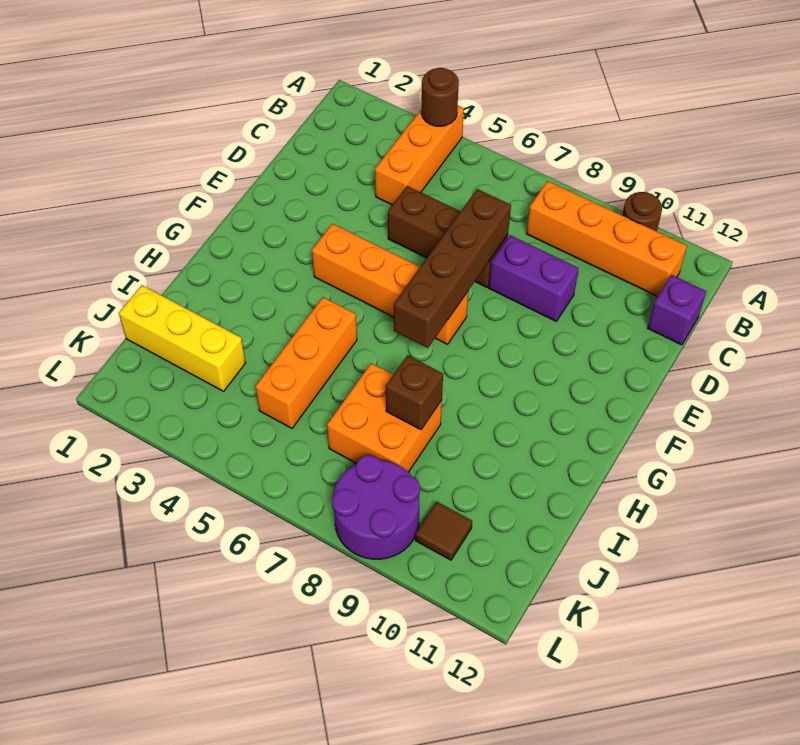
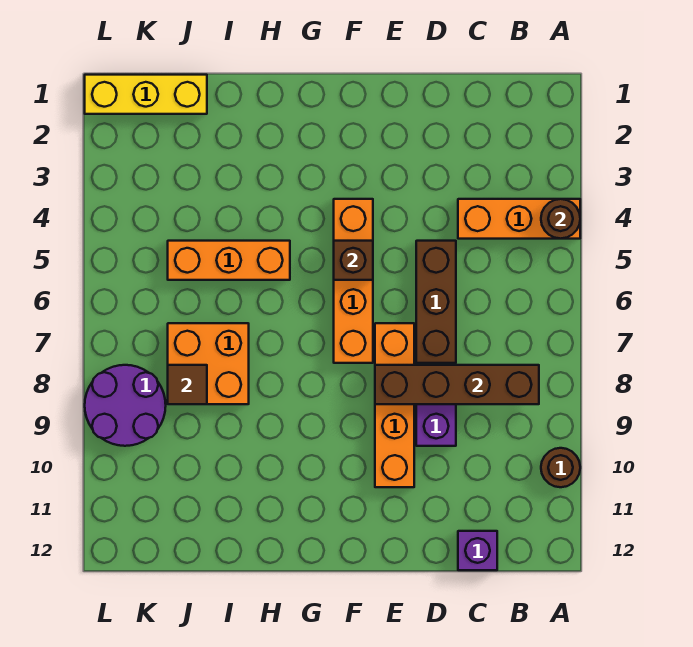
orange 1x4 brick [526,181,687,296] -> orange 1x4 brick moved to [375,323,414,487]
brown 1x4 brick [394,189,511,348] -> brown 1x4 brick moved to [375,365,539,404]
brown 1x1 brick [386,355,443,430] -> brown 1x1 brick moved to [334,241,373,280]
yellow 1x3 brick [119,285,246,391] -> yellow 1x3 brick turned to [85,75,207,114]
brown 1x1 tile [415,502,472,560] -> brown 1x1 tile moved to [168,365,207,404]

